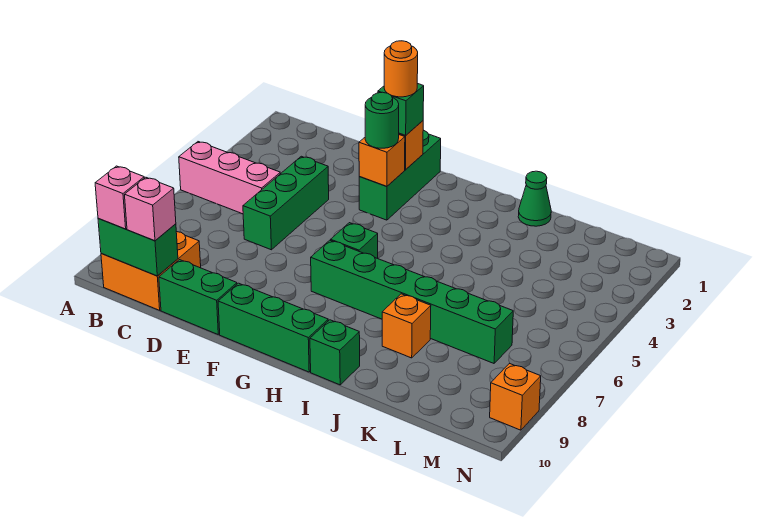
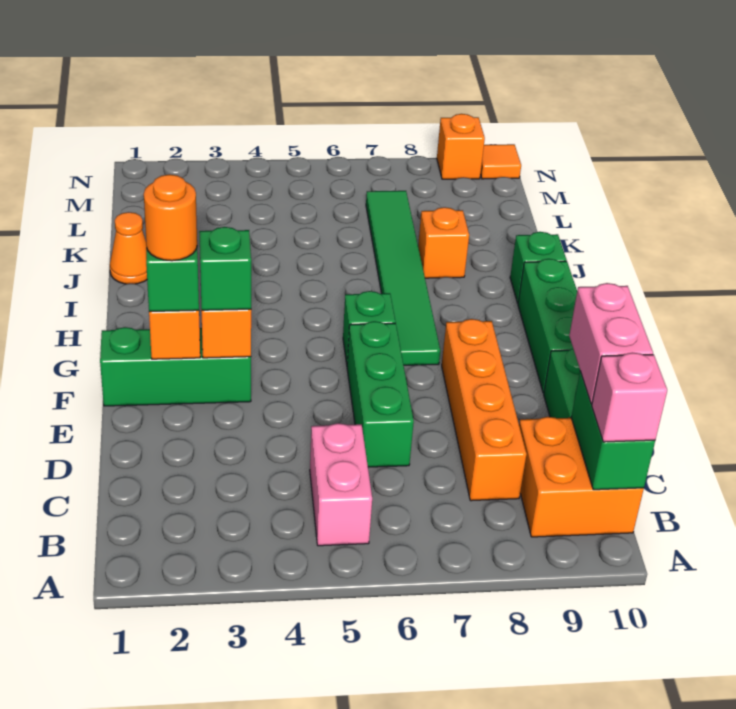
pink 1x3 brick [179,142,280,214] -> pink 1x2 brick [310,423,372,546]
none -> orange 1x4 brick [442,319,527,501]
pink 1x1 brick [125,177,176,241] -> pink 1x2 brick [569,283,653,404]
green 1x3 brick [243,156,329,250] -> green 1x3 brick turned to [347,321,414,467]
green 1x1 round brick [365,92,399,148] -> green 1x1 brick [199,227,251,310]
green 1x6 brick [311,240,513,363] -> green 1x6 tile [366,191,440,365]
green 1x1 cone [518,171,551,226] -> orange 1x1 cone [110,212,147,284]
none -> orange 1x1 tile [480,144,521,179]

